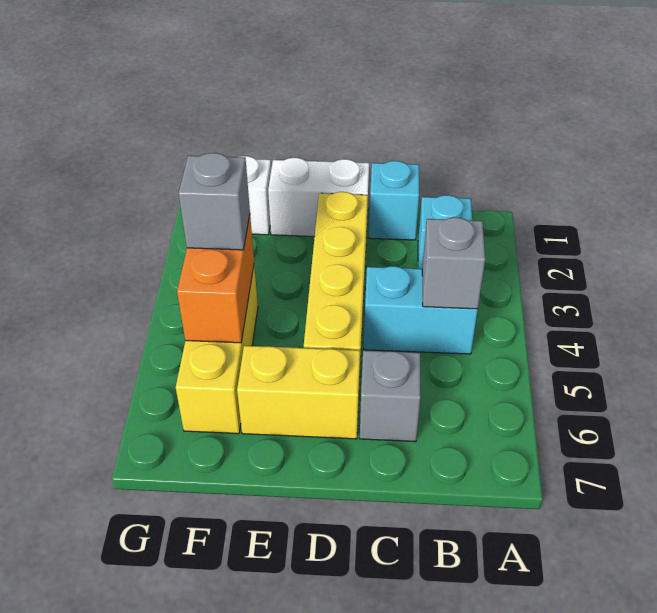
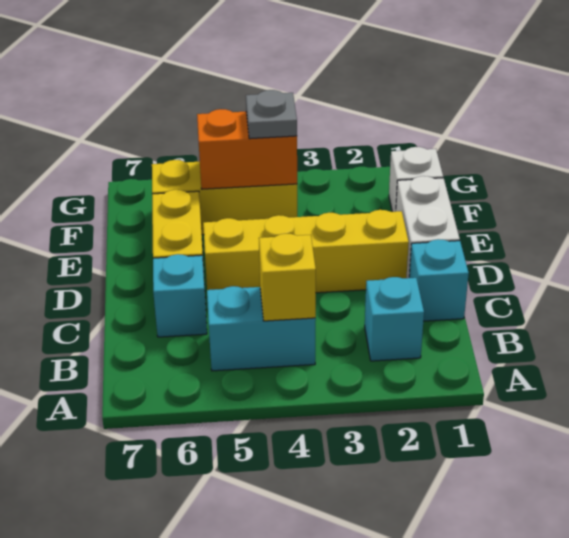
cyan 1x2 brick [364,266,478,354] -> cyan 1x2 brick turned to [207,286,316,371]
grey 1x1 brick [422,217,485,309] -> yellow 1x1 brick [259,234,316,321]
grey 1x1 brick [360,350,421,442] -> cyan 1x1 brick [153,254,207,337]
grey 1x1 brick [179,153,250,250] -> grey 1x1 plate [246,90,297,139]

